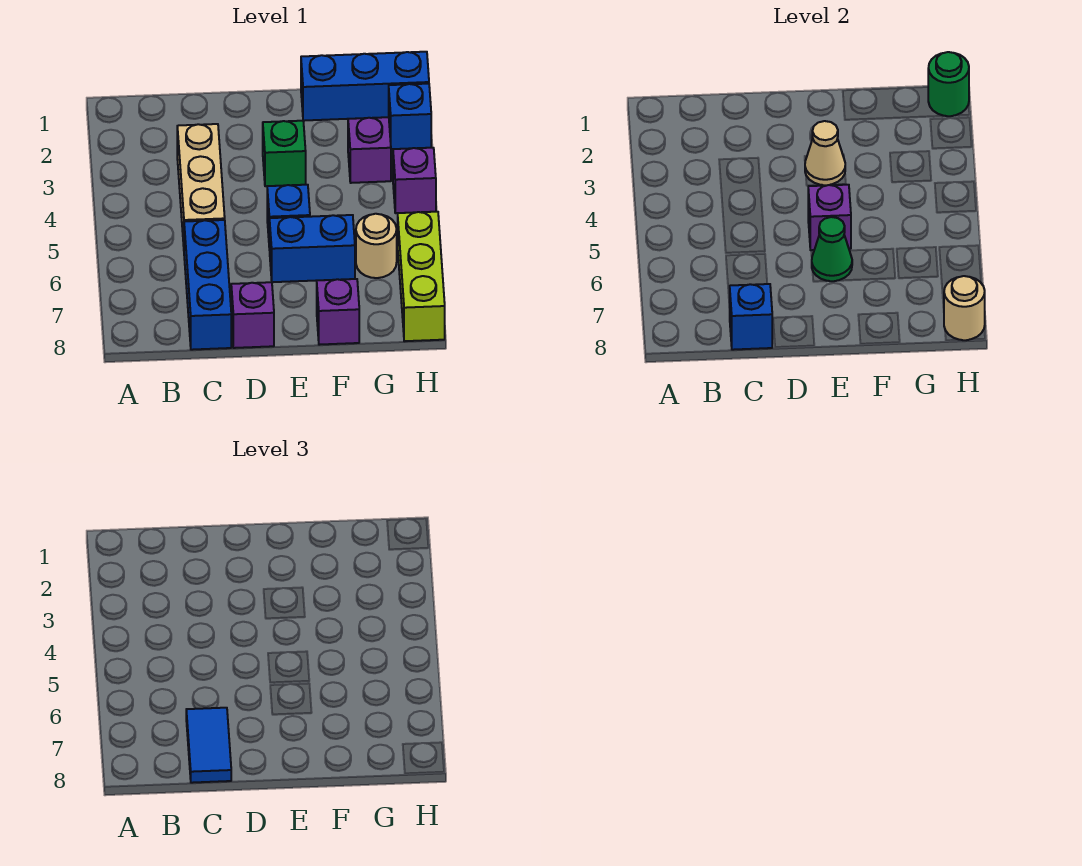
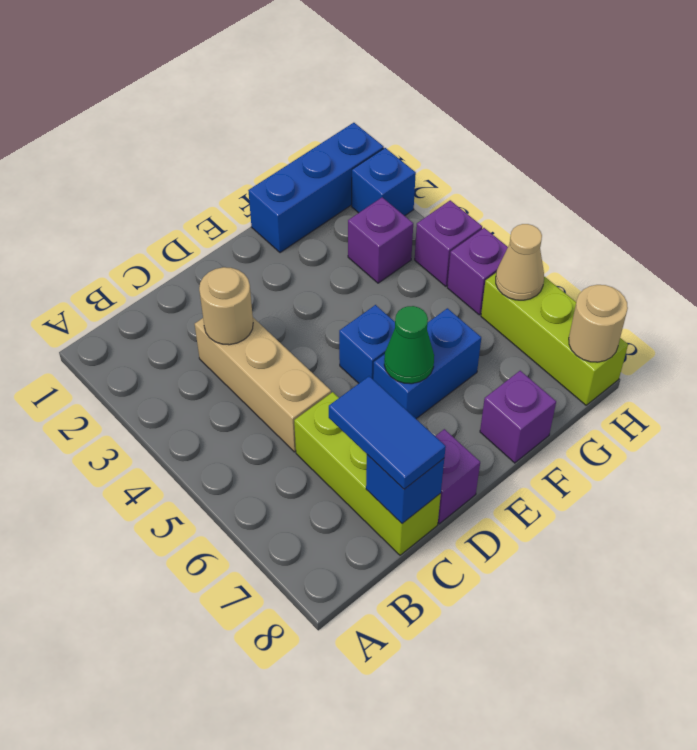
blue 1x3 brick [184,220,231,350] -> lime 1x3 brick [294,392,441,555]
green 1x1 brick [263,121,306,186] -> none
tan 1x1 cone [805,121,845,185] -> tan 1x1 cone moved to [496,224,544,300]
purple 1x1 brick [808,185,851,250] -> purple 1x1 brick moved to [447,228,508,315]
tan 1x1 round brick [356,214,397,278] -> tan 1x1 round brick moved to [199,267,253,345]
green 1x1 round brick [928,52,969,116] -> none

